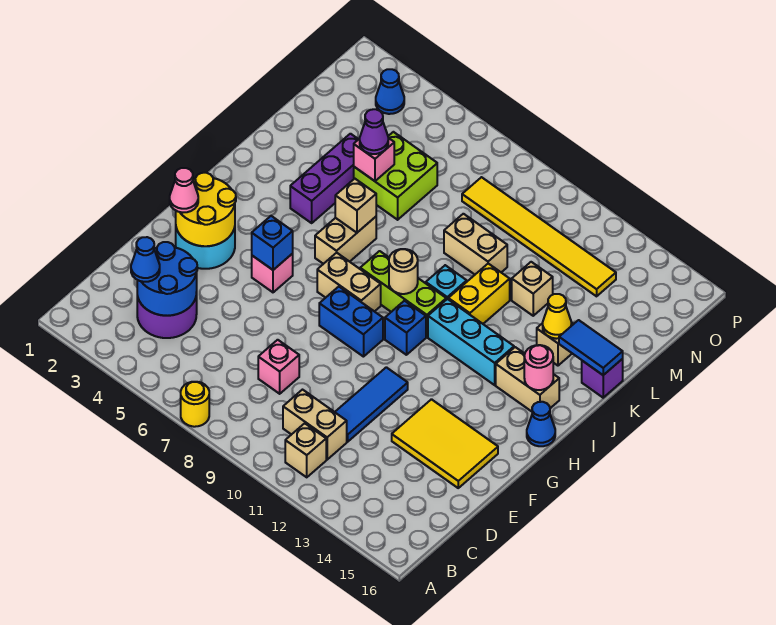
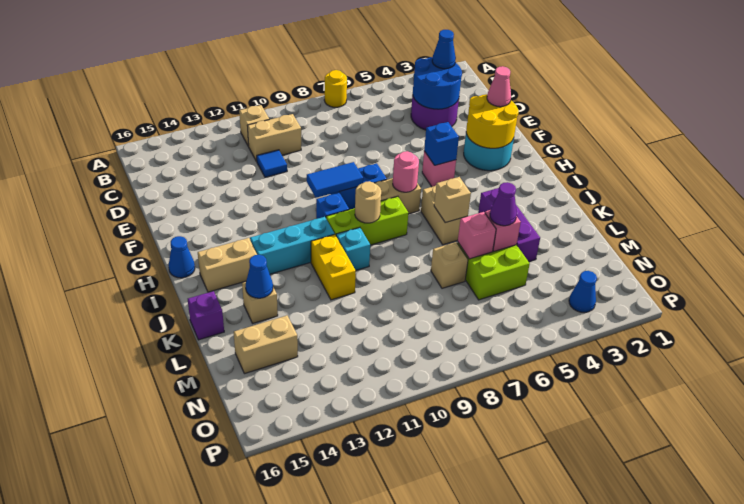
pink 1x1 brick [258,340,299,394] -> pink 1x1 brick moved to [458,212,496,259]
blue 1x3 tile [335,367,408,442] -> blue 1x1 tile [257,150,287,177]
yellow 2x3 tile [392,399,498,488] -> none
pink 1x1 round brick [524,345,553,390] -> pink 1x1 round brick moved to [393,151,419,192]
yellow 1x1 cone [543,294,571,339] -> blue 1x1 cone [246,255,273,298]
blue 1x2 tile [559,320,623,375] -> blue 1x2 tile moved to [307,162,363,198]
tan 1x2 brick [444,214,507,274] -> tan 1x2 brick moved to [234,316,298,374]
tan 1x1 brick [512,262,553,316] -> tan 1x1 brick moved to [431,242,468,288]
yellow 1x6 tile [462,177,616,296] -> none

